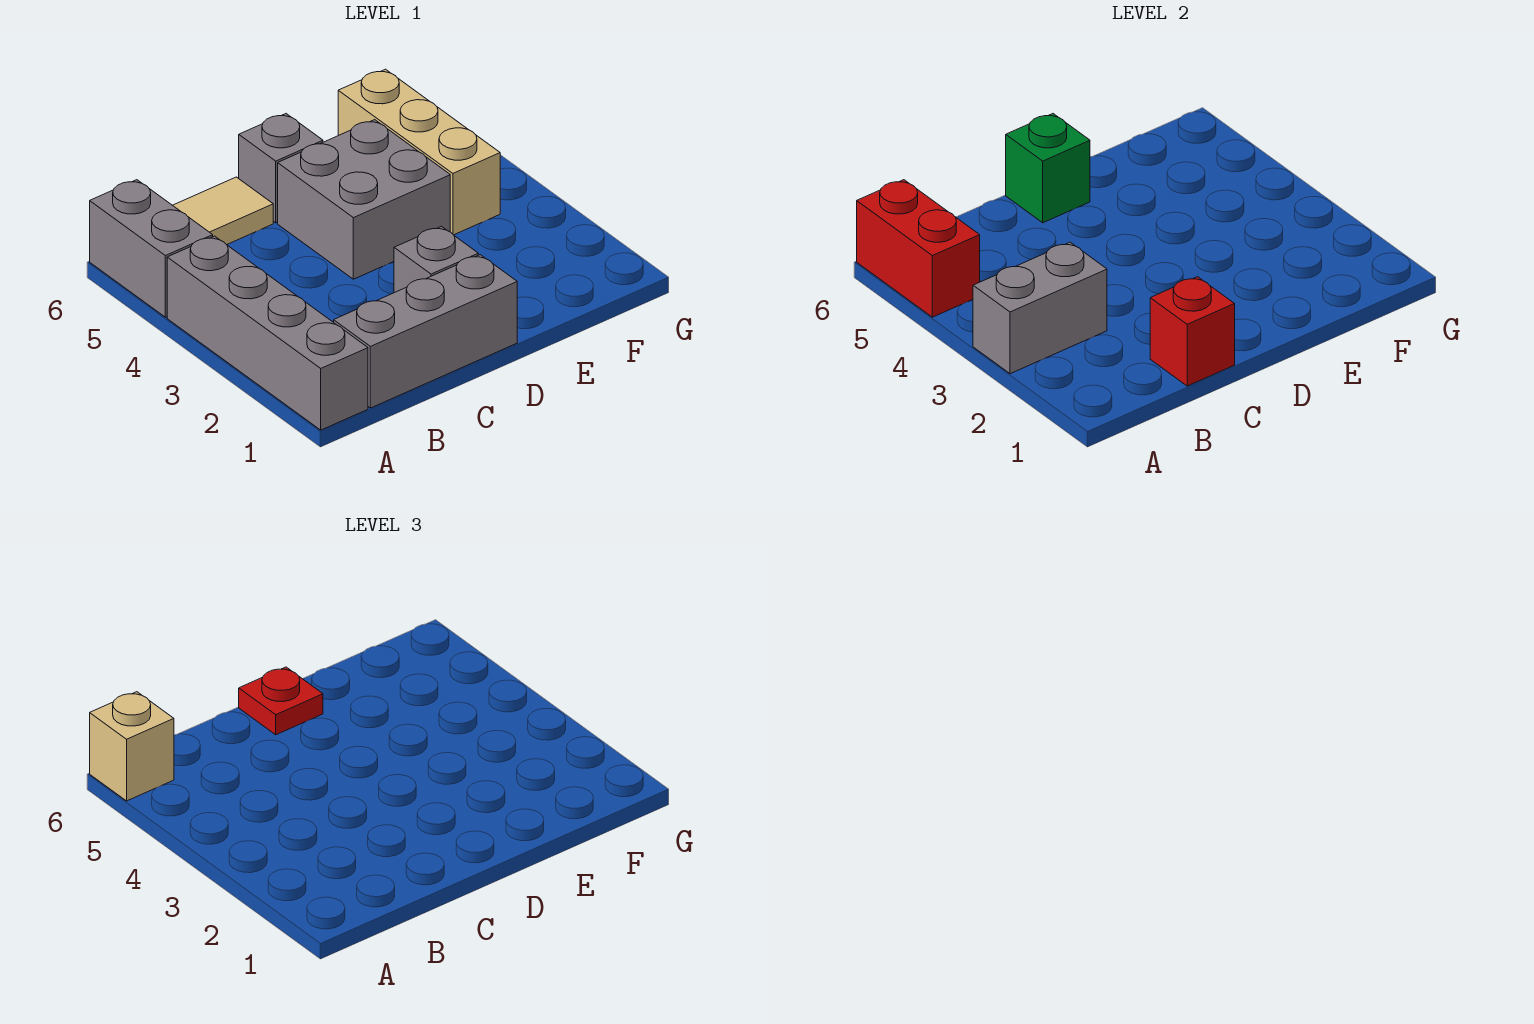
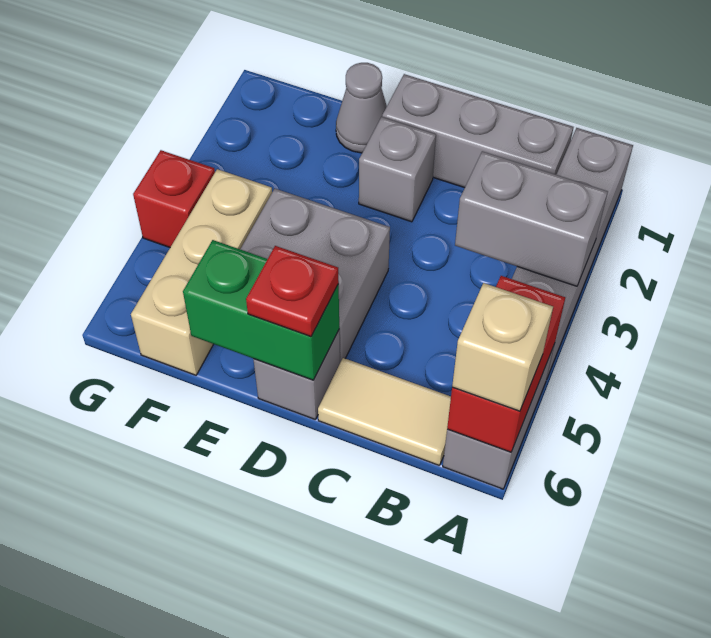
red 1x1 brick [1150,277,1235,386] -> red 1x1 brick moved to [133,150,215,247]
green 1x1 brick [1006,114,1090,223] -> green 1x2 brick [183,240,339,380]
none -> grey 1x1 cone [336,63,387,153]

